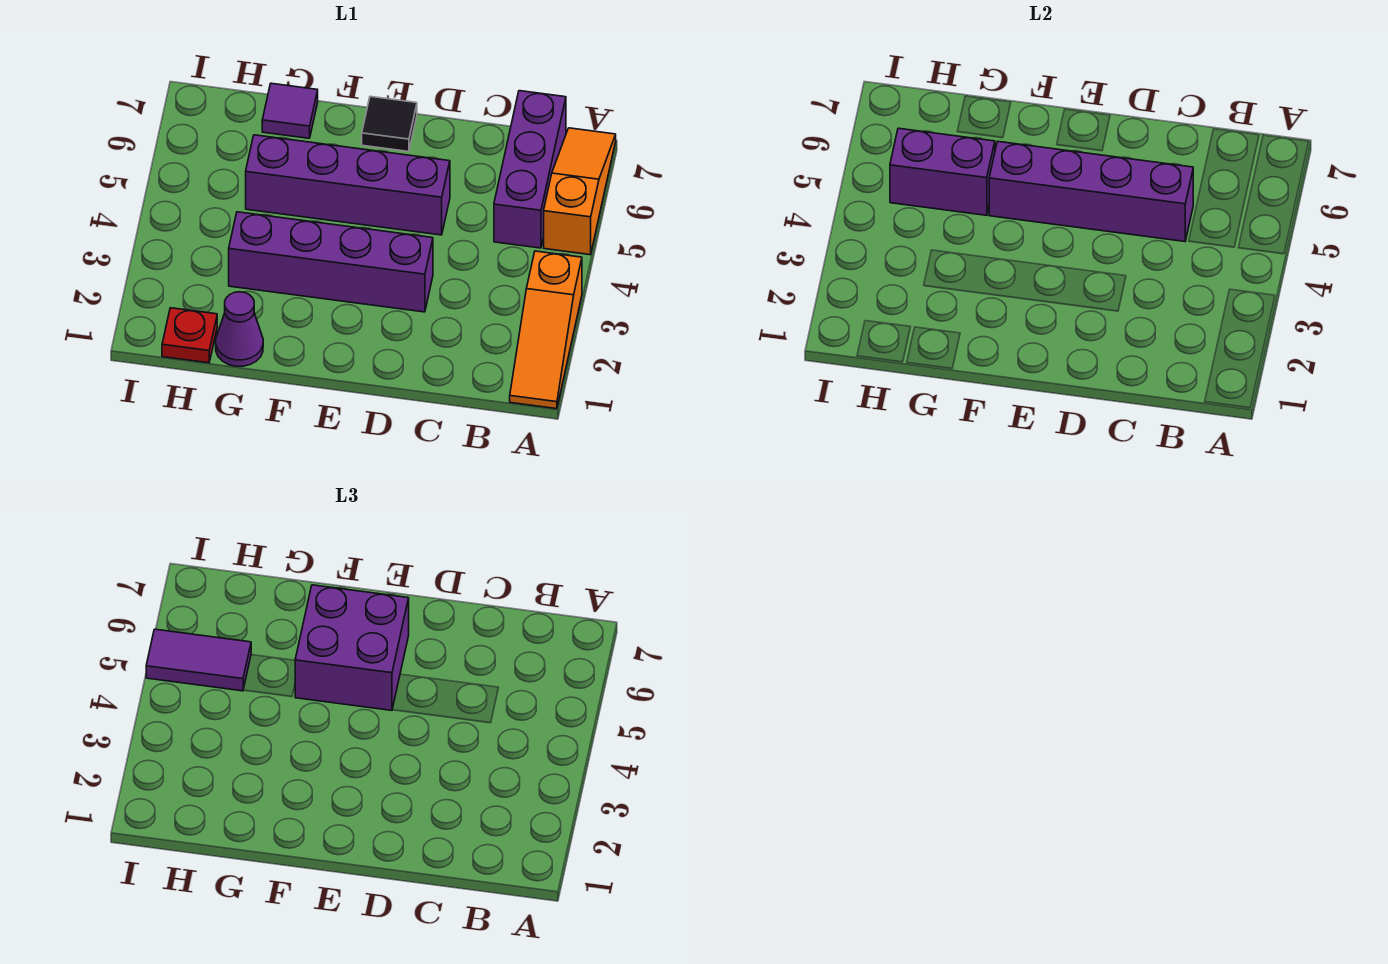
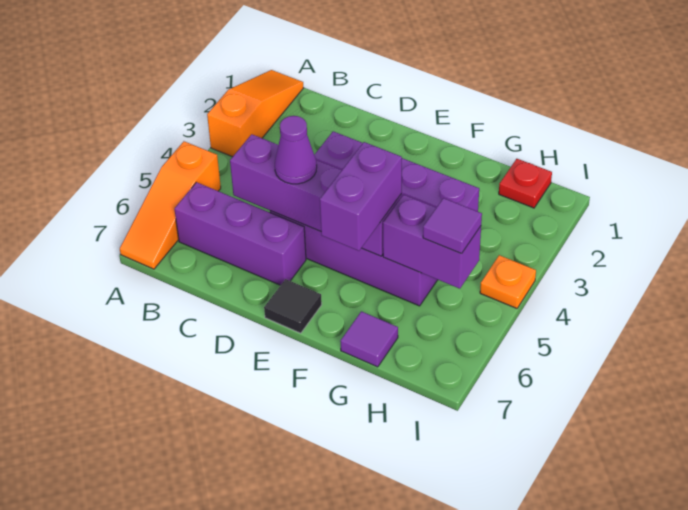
purple 1x3 brick [494,91,566,248] -> purple 1x3 brick turned to [175,182,306,285]
purple 2x2 brick [295,585,409,710] -> purple 1x2 brick [320,142,402,251]
purple 1x1 cone [216,292,263,366] -> purple 1x1 cone moved to [275,116,317,184]
purple 1x2 tile [146,629,251,691] -> purple 1x1 tile [423,198,482,253]
none -> orange 1x1 plate [480,255,536,308]

